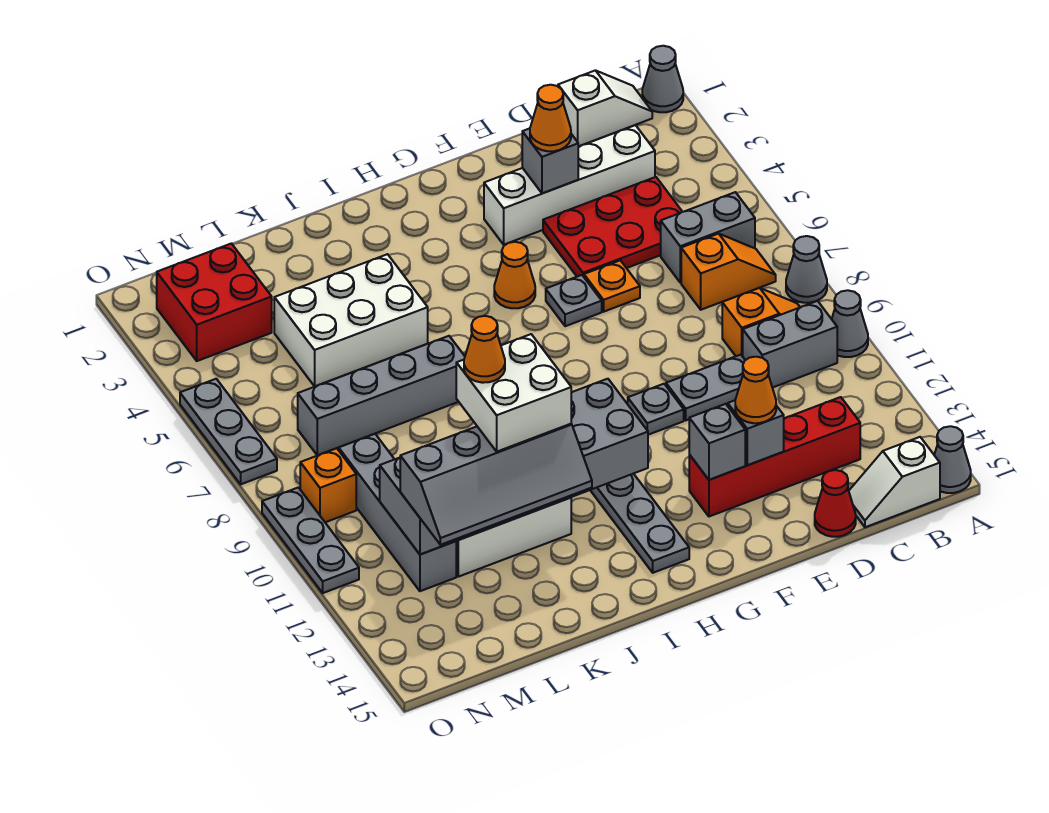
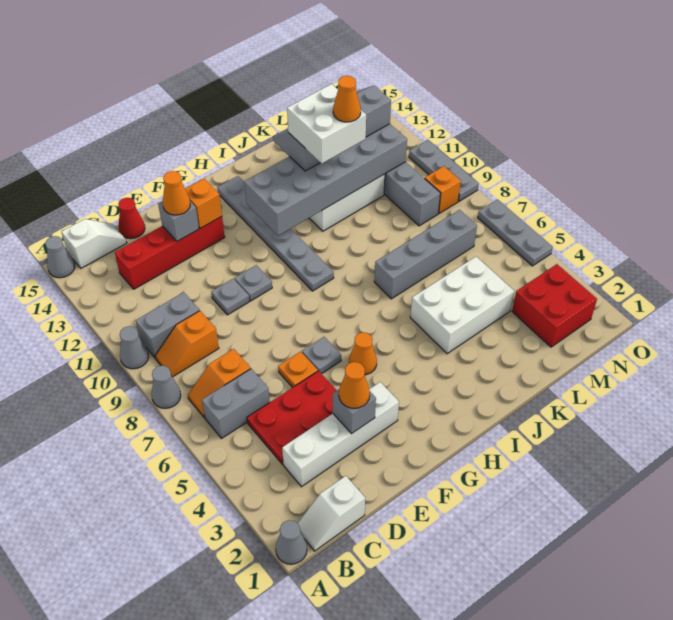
grey 1x2 plate [666,355,745,420] -> grey 1x1 plate [211,279,249,315]
grey 1x1 brick [689,404,745,480] -> orange 1x1 brick [185,179,222,228]

